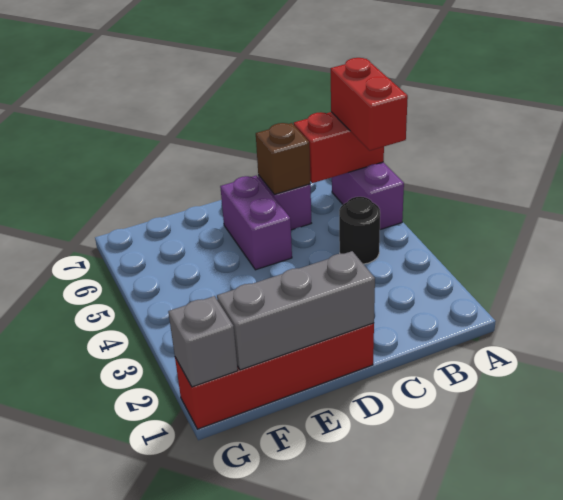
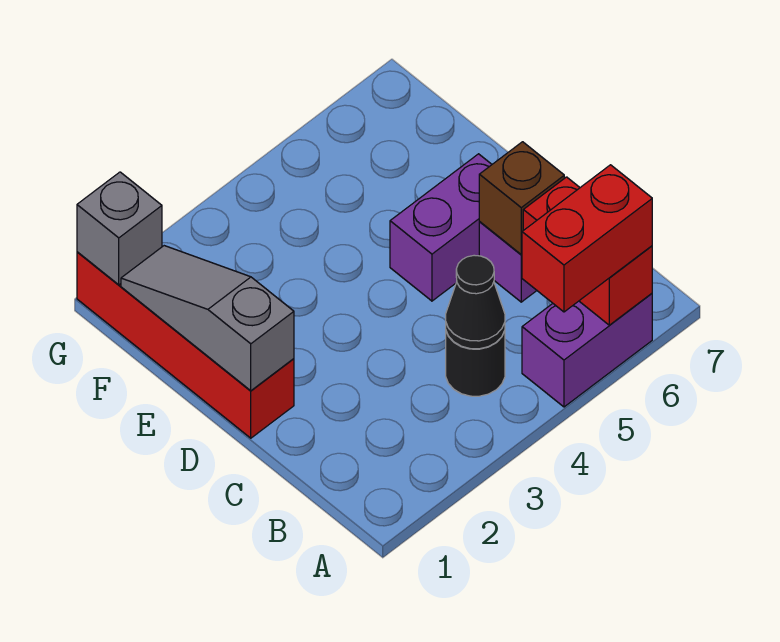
none -> black 1x1 cone [446,255,505,349]
grey 1x3 brick [217,251,375,370] -> grey 1x3 slope [121,246,294,391]

